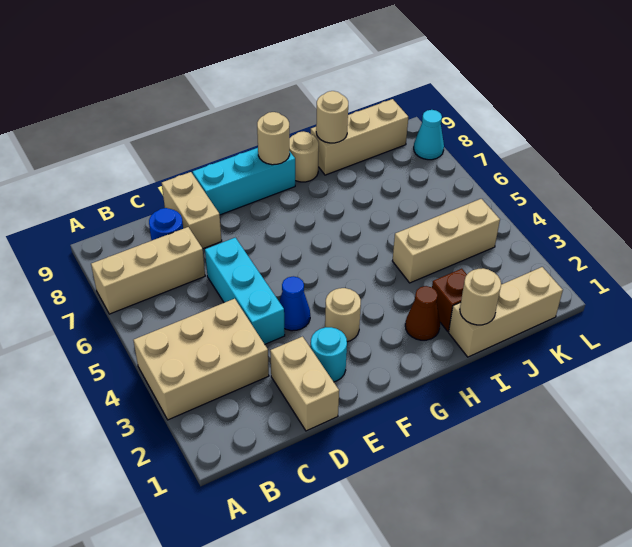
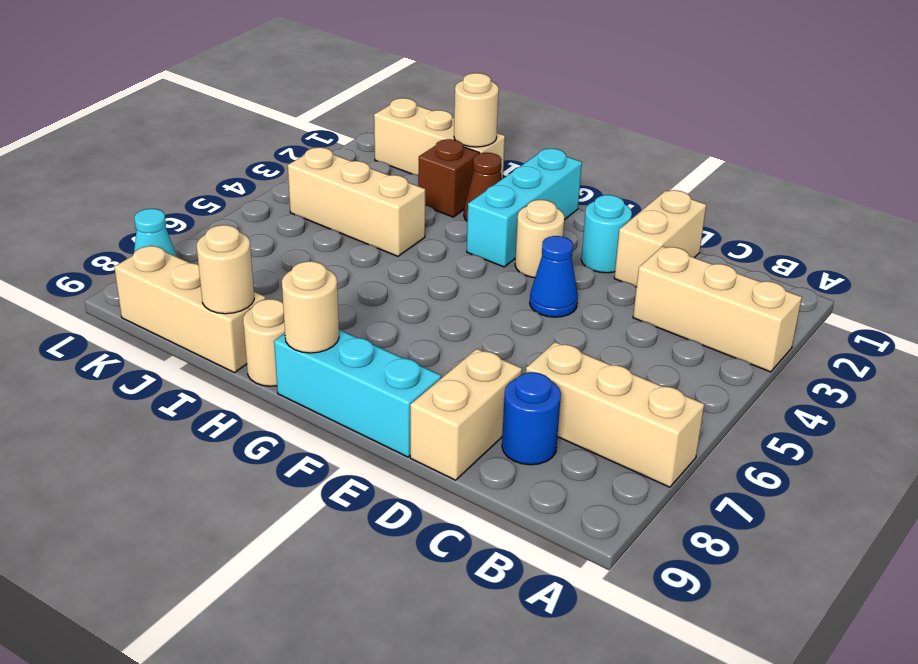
tan 2x3 brick [134,299,269,420] -> tan 1x3 brick [633,246,802,372]
cyan 1x3 brick [205,238,285,344] -> cyan 1x3 brick moved to [467,149,582,267]

